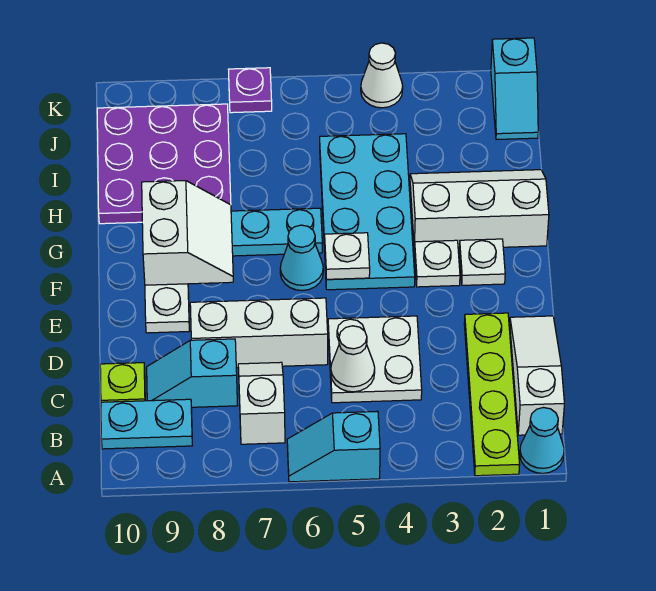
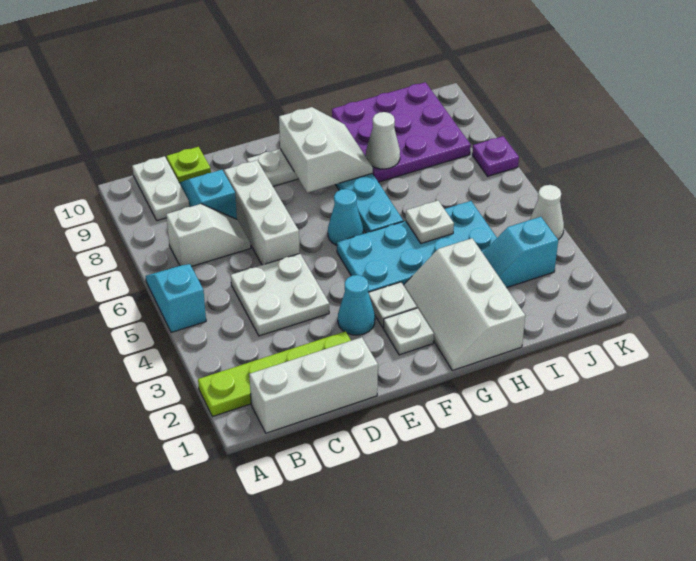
cyan 1x1 cone [520,408,564,473] -> cyan 1x1 cone moved to [338,275,375,335]
white 1x3 slope [510,316,564,435] -> white 1x3 brick [249,337,378,433]
cyan 1x2 plate [101,399,192,449] -> white 1x2 plate [132,156,189,221]
white 1x1 cone [331,326,375,392] -> white 1x1 cone moved to [366,112,400,169]
white 1x1 plate [325,233,370,279] -> white 1x1 plate moved to [406,201,454,244]
white 2x2 slope [142,181,233,285] -> white 2x2 slope turned to [279,107,373,193]
white 2x3 slope [410,170,549,250] -> white 2x3 slope turned to [404,238,525,370]
cyan 1x2 slope [491,38,538,140] -> cyan 1x2 slope moved to [483,217,558,288]

